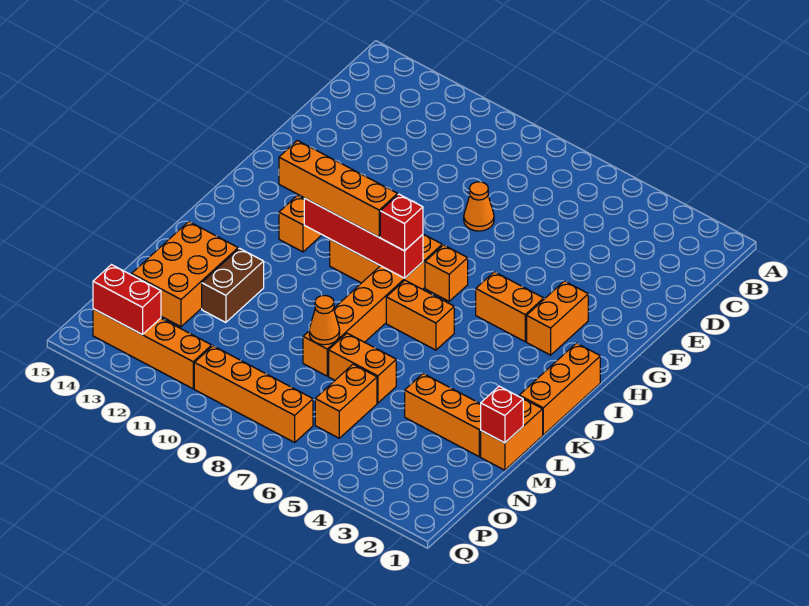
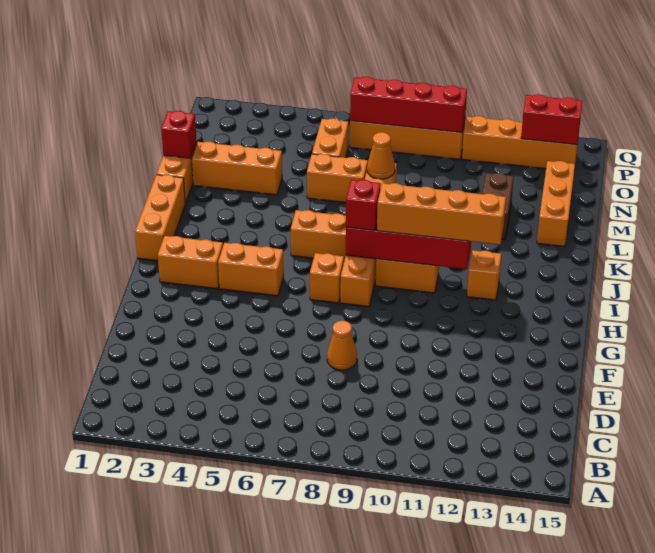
orange 1x2 brick [527,281,588,355] -> orange 1x2 brick turned to [158,236,223,289]
orange 2x3 brick [132,222,238,327] -> orange 1x3 brick [537,161,575,246]
none -> red 1x4 brick [350,77,467,132]

